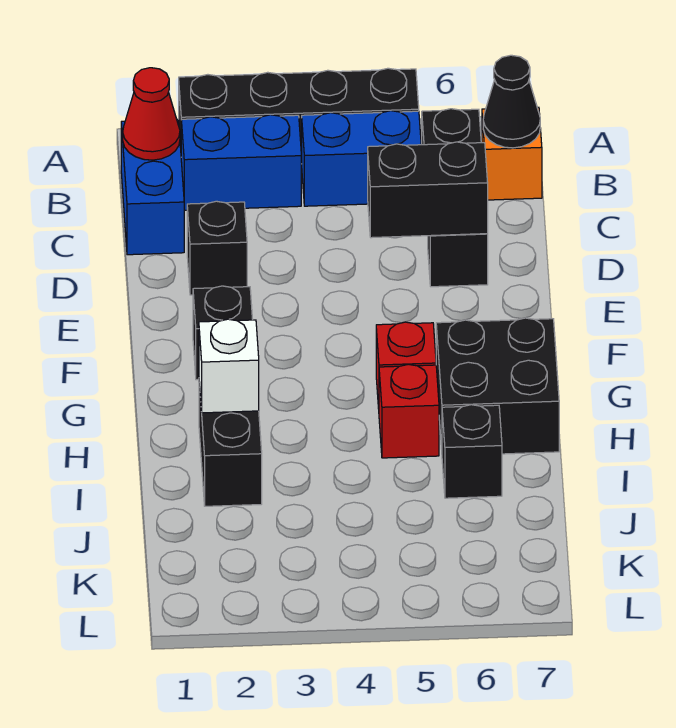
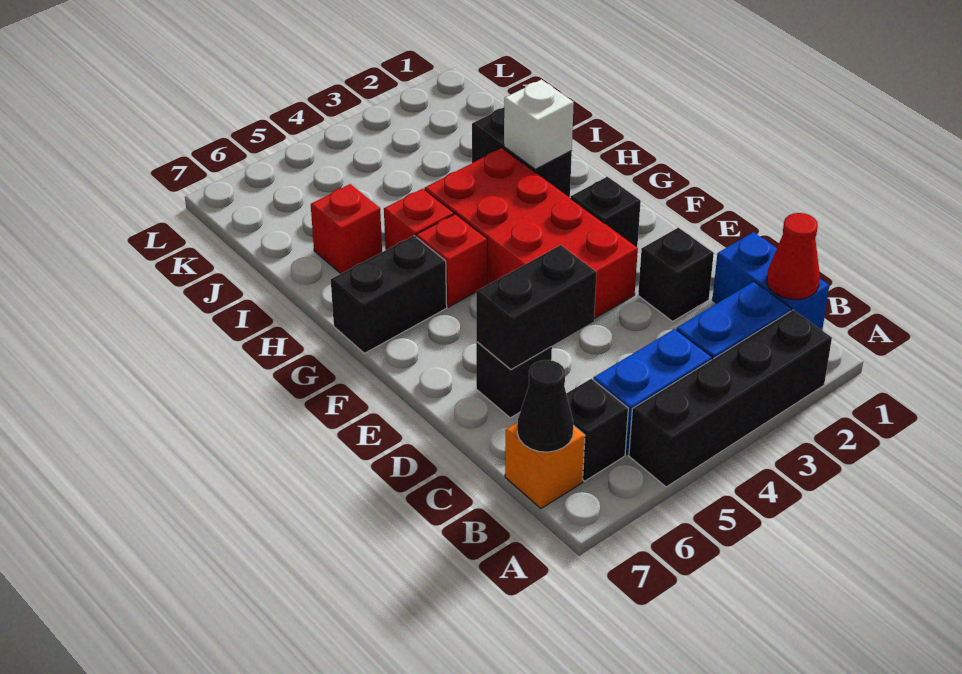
none -> red 2x4 brick [425,148,638,319]
black 2x2 brick [436,318,559,454] -> black 1x2 brick [331,236,447,353]
black 1x1 brick [442,405,502,498] -> red 1x1 brick [311,184,382,273]

